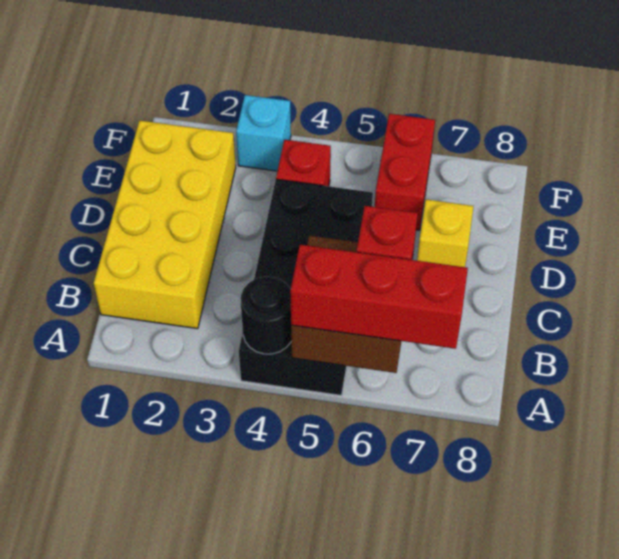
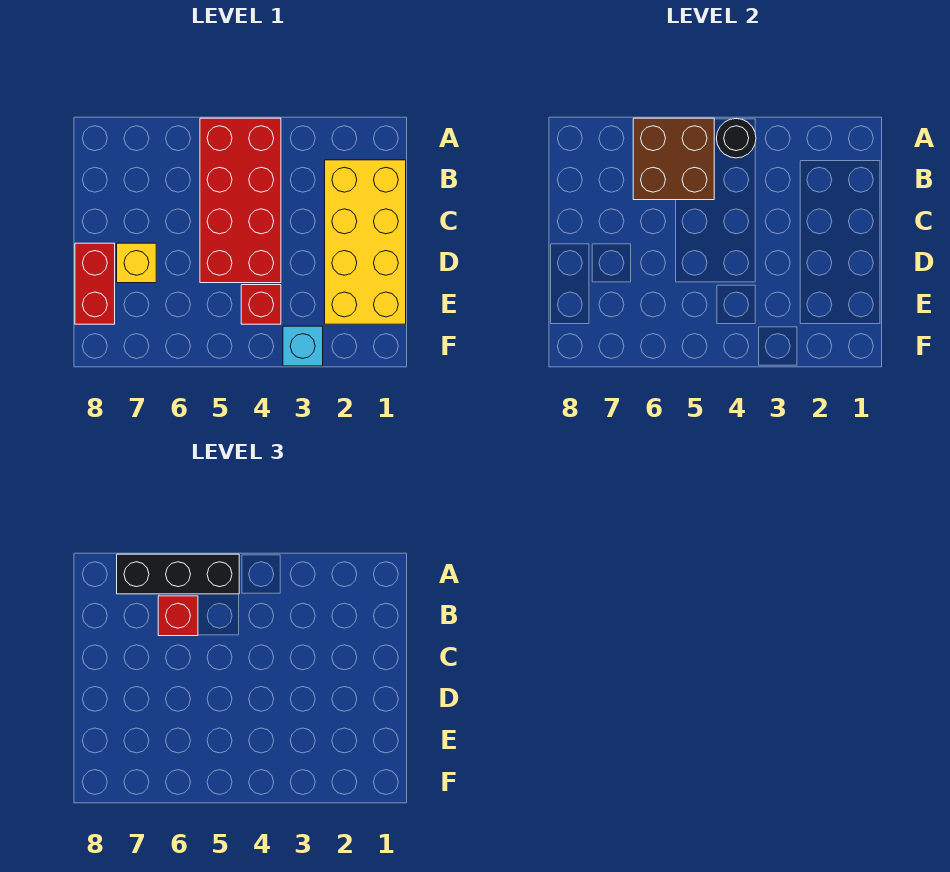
black 2x4 brick [239,179,373,395] -> red 2x4 brick [200,118,281,283]
red 1x3 brick [290,245,468,349] -> black 1x3 brick [117,554,239,594]
red 1x2 brick [375,114,435,230] -> red 1x2 brick moved to [75,243,115,324]

